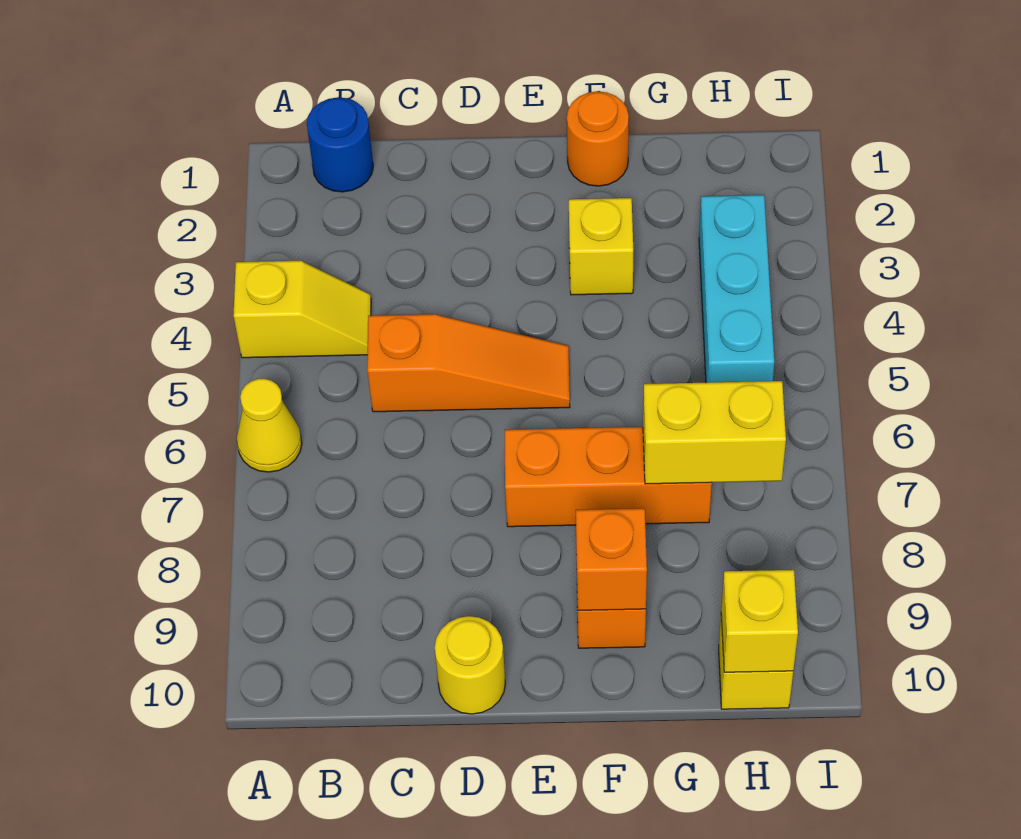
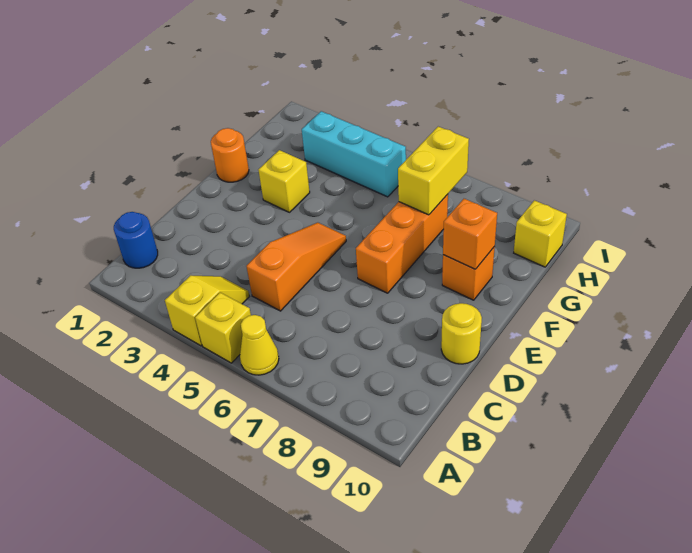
yellow 1x1 brick [721,570,798,672] -> yellow 1x1 brick moved to [195,293,251,363]

